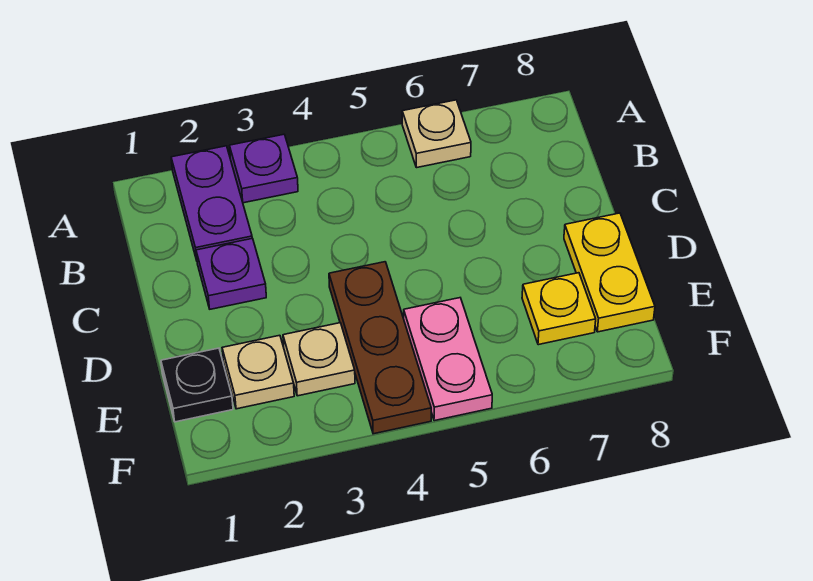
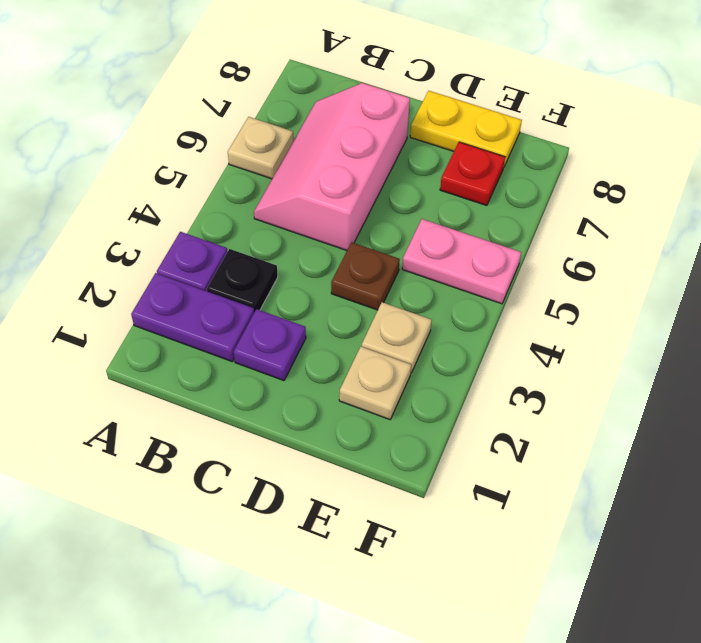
none -> pink 2x3 slope [254,83,410,250]
brown 1x3 plate [329,262,431,434] -> brown 1x1 plate [331,242,400,310]
black 1x1 plate [161,348,233,422] -> black 1x1 plate moved to [207,249,278,312]
yellow 1x1 plate [522,273,596,345] -> red 1x1 plate [440,142,505,206]

